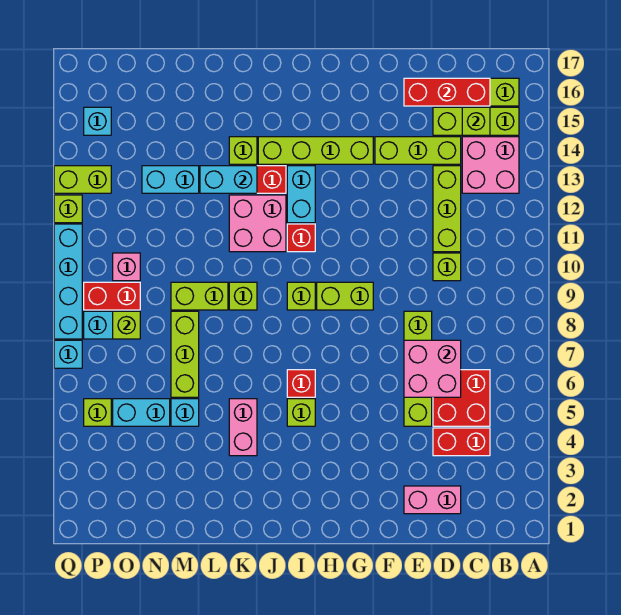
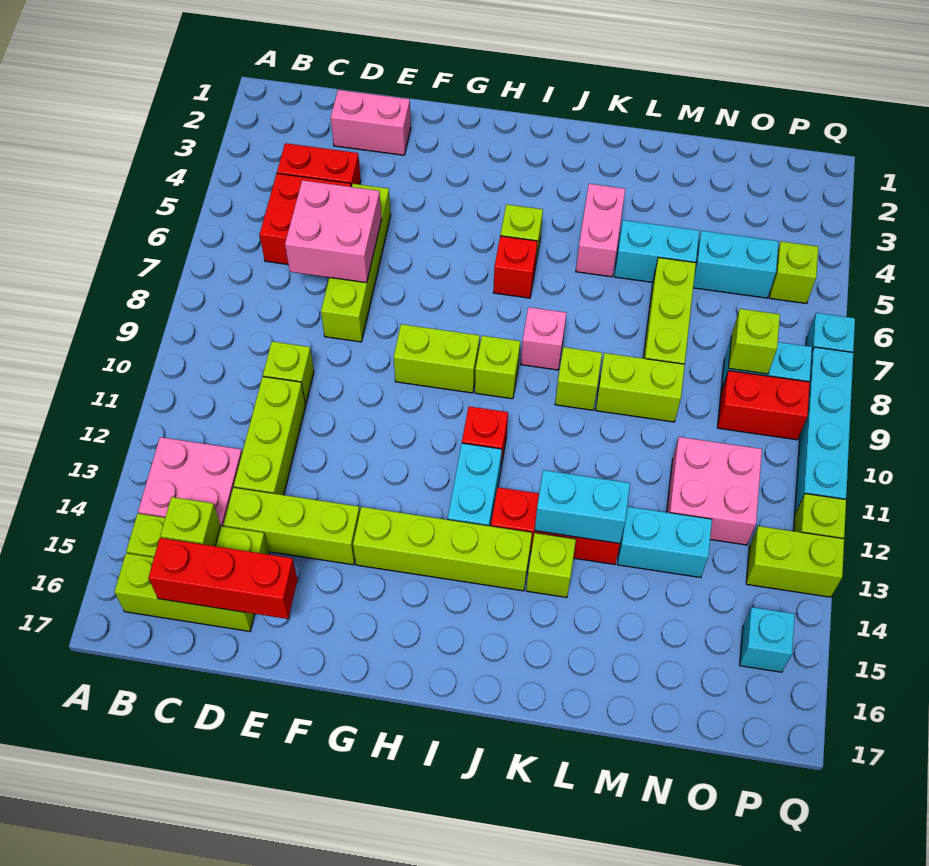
pink 2x2 brick [229,195,286,252] -> pink 2x2 brick moved to [667,437,762,545]
cyan 1x1 brick [171,399,199,426] -> cyan 1x2 brick [614,220,699,282]
pink 1x1 brick [113,253,140,281] -> pink 1x1 brick moved to [521,307,566,370]

